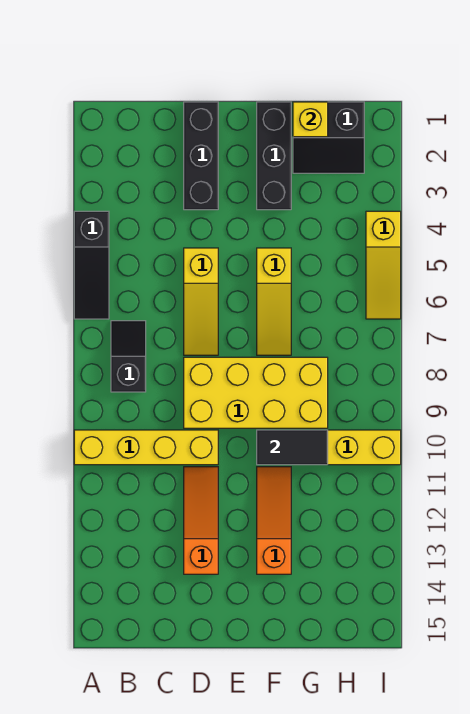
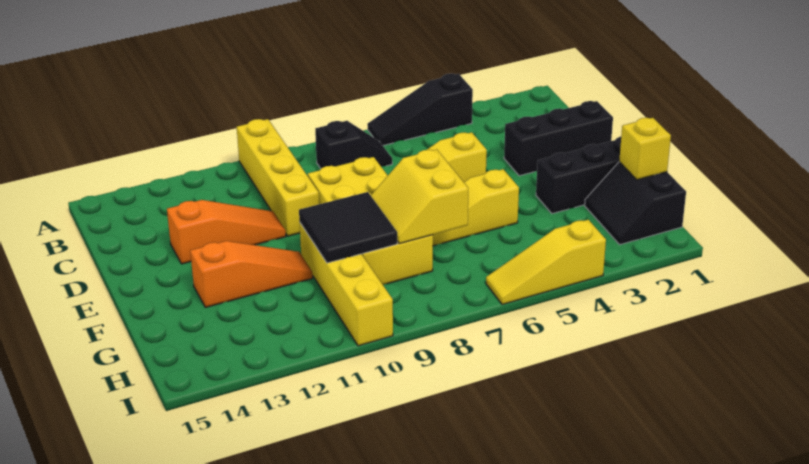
none -> yellow 2x2 slope [371,149,468,244]
black 1x2 tile [257,430,328,465] -> black 2x2 tile [299,192,397,263]

